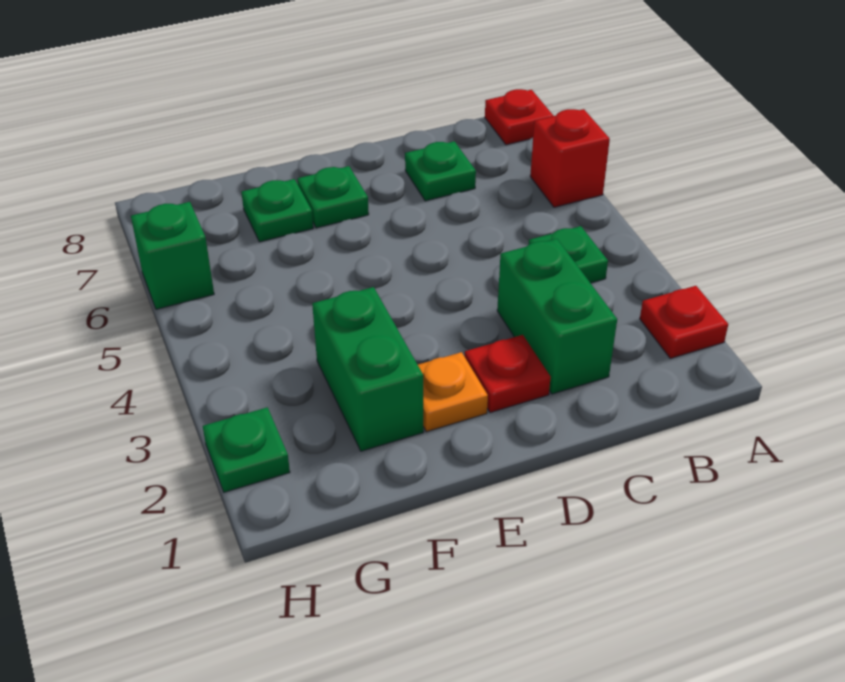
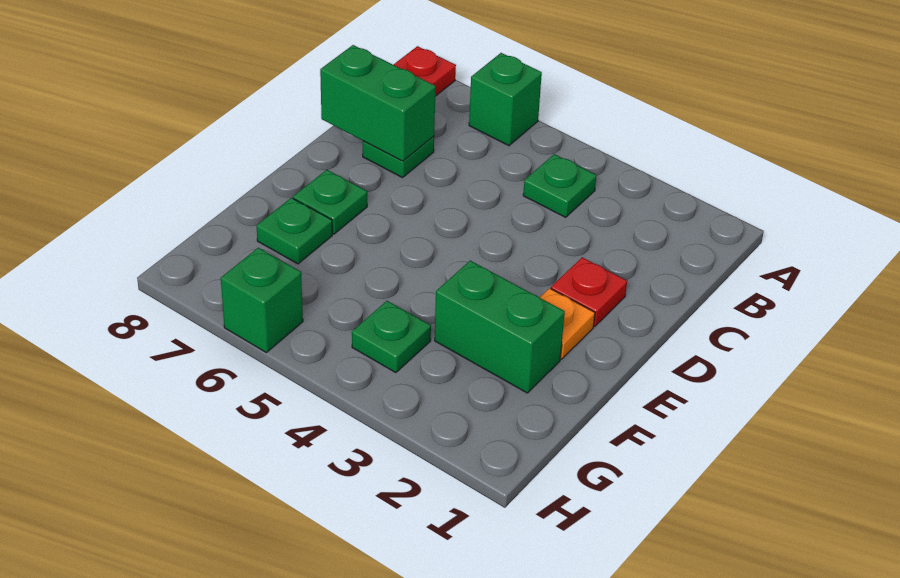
red 1x1 plate [640,286,728,358] -> none
red 1x1 brick [530,109,610,207] -> green 1x1 brick [469,53,542,146]
green 1x2 brick [497,239,617,394] -> green 1x2 brick moved to [320,45,436,161]
green 1x1 plate [203,407,290,492] -> green 1x1 plate moved to [352,301,431,373]

